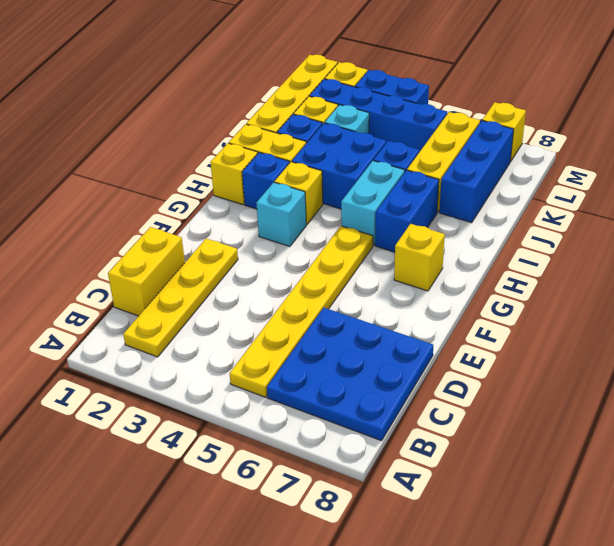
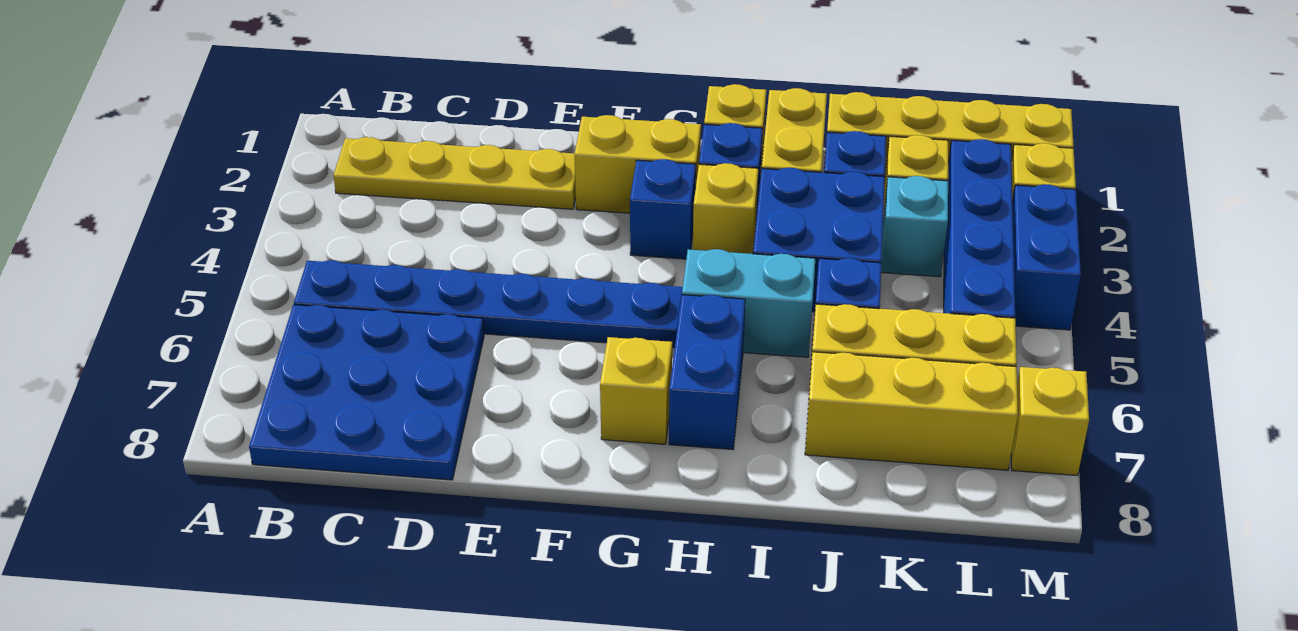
yellow 1x6 plate [230,226,373,397] -> blue 1x6 plate [294,260,683,348]
yellow 1x2 brick [108,227,185,316] -> yellow 1x2 brick moved to [574,115,701,213]
cyan 1x1 brick [256,182,306,247] -> blue 1x1 brick [630,159,696,259]
blue 1x2 brick [375,170,439,252] -> blue 1x2 brick turned to [669,295,745,450]
blue 1x3 brick [439,121,514,223] -> yellow 1x3 brick [805,352,1018,470]

